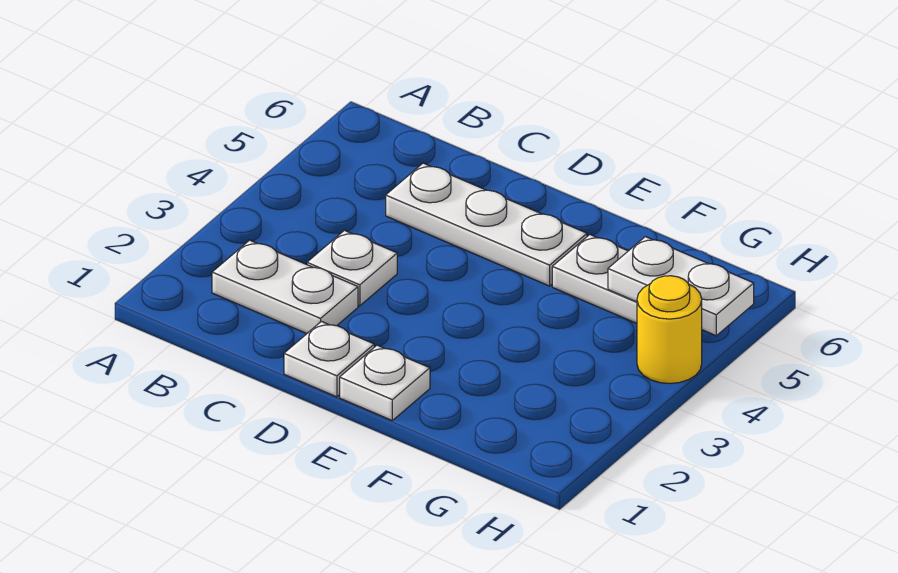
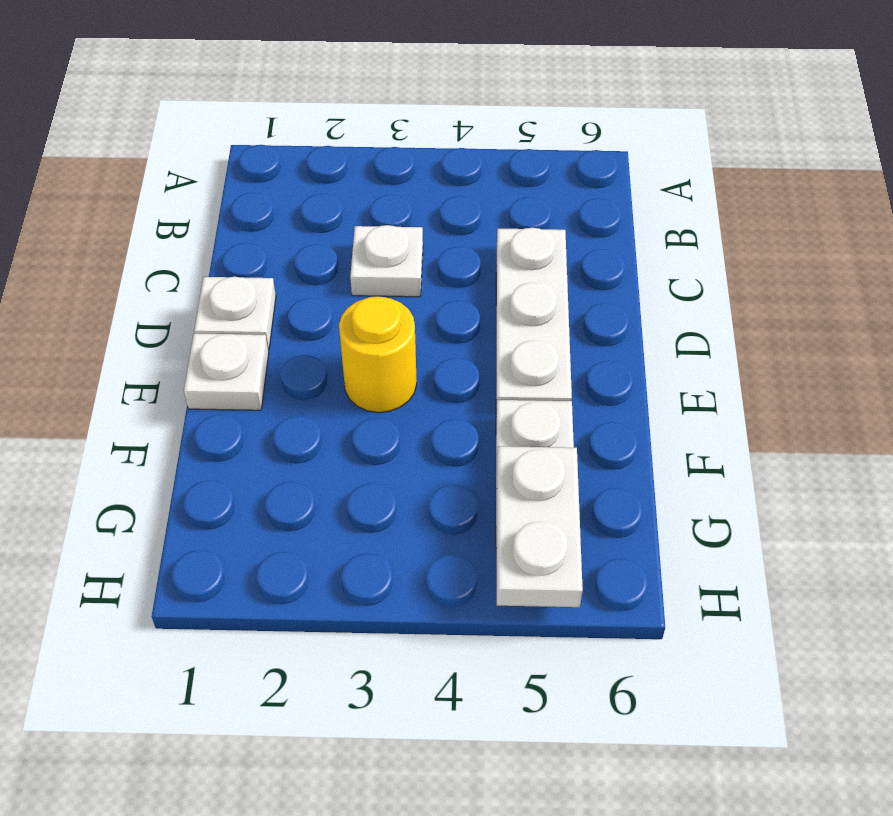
white 1x2 plate [212,240,358,334] -> none
yellow 1x1 round brick [637,276,702,384] -> yellow 1x1 round brick moved to [339,296,417,413]

